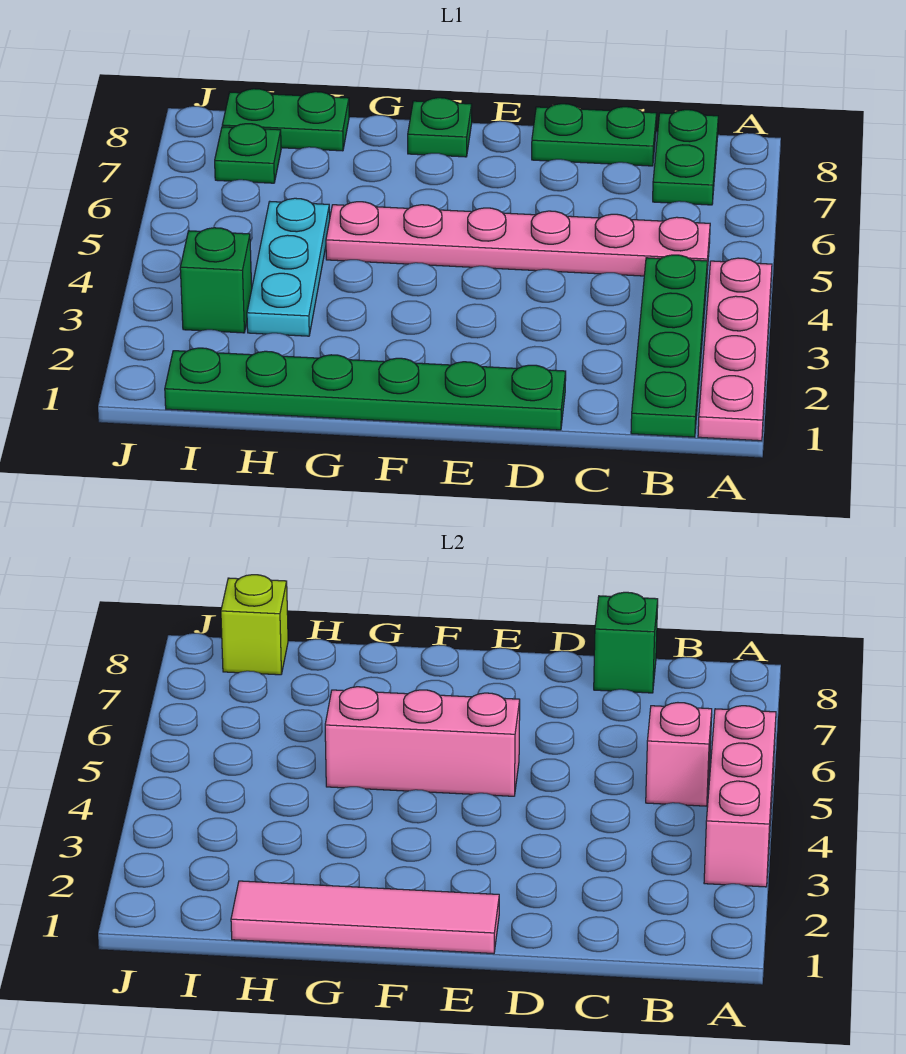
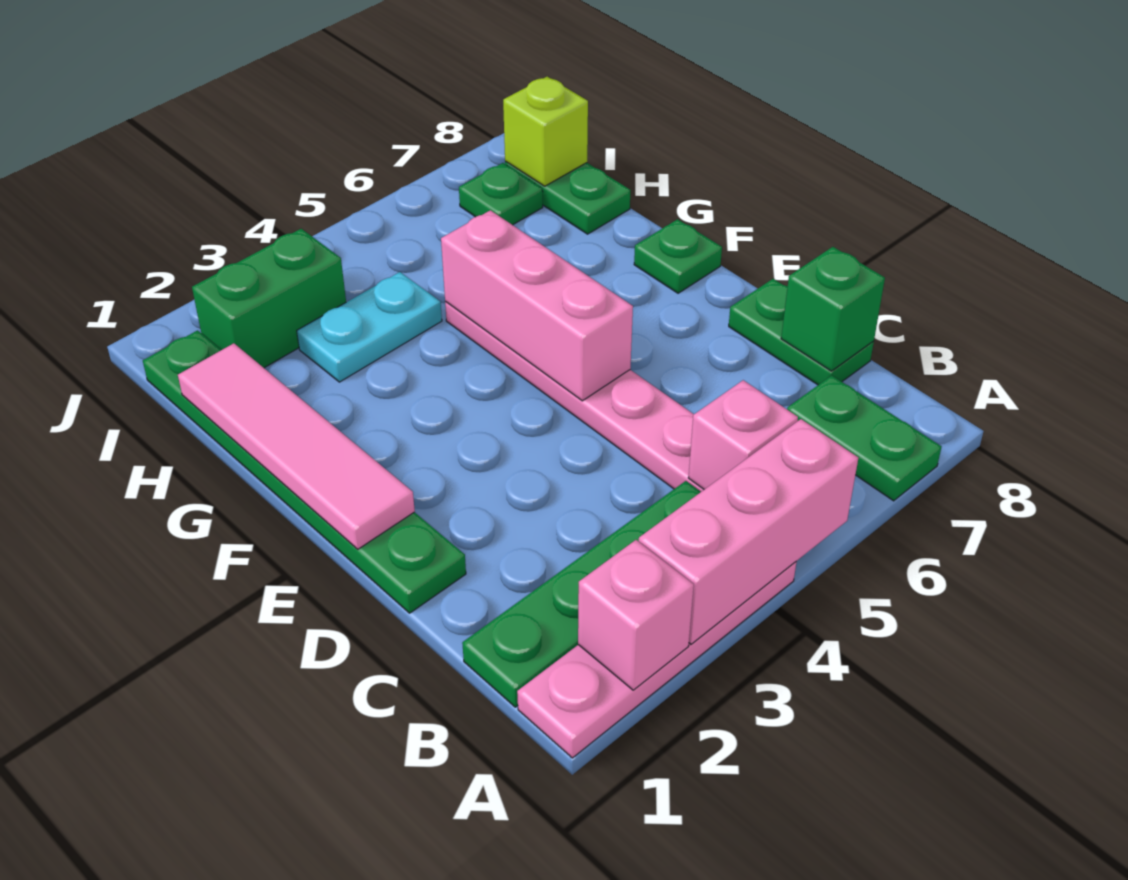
none -> pink 1x1 brick [578,540,694,690]
green 1x2 plate [653,110,718,205] -> green 1x2 plate turned to [787,375,942,501]
cyan 1x3 plate [247,198,330,336] -> cyan 1x2 plate [297,272,442,382]
green 1x1 brick [180,228,252,333] -> green 1x2 brick [192,229,346,368]

